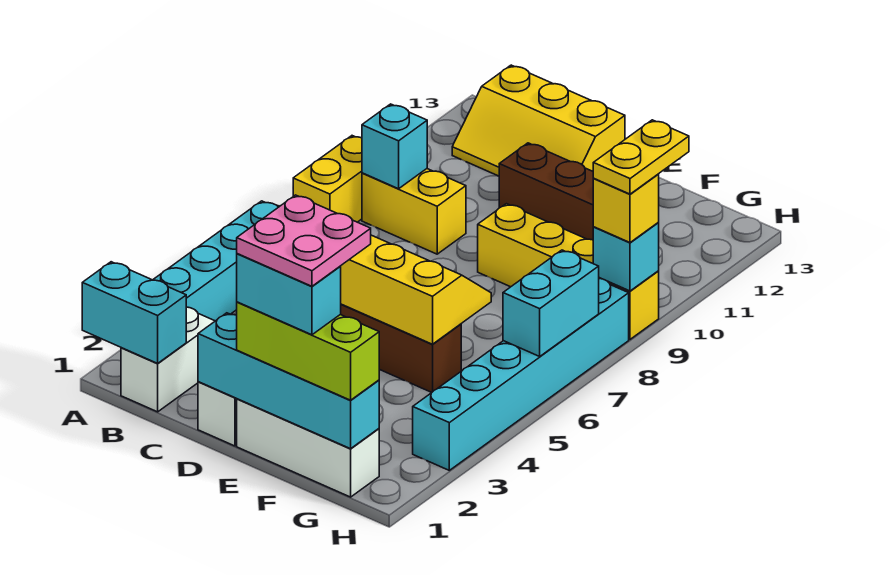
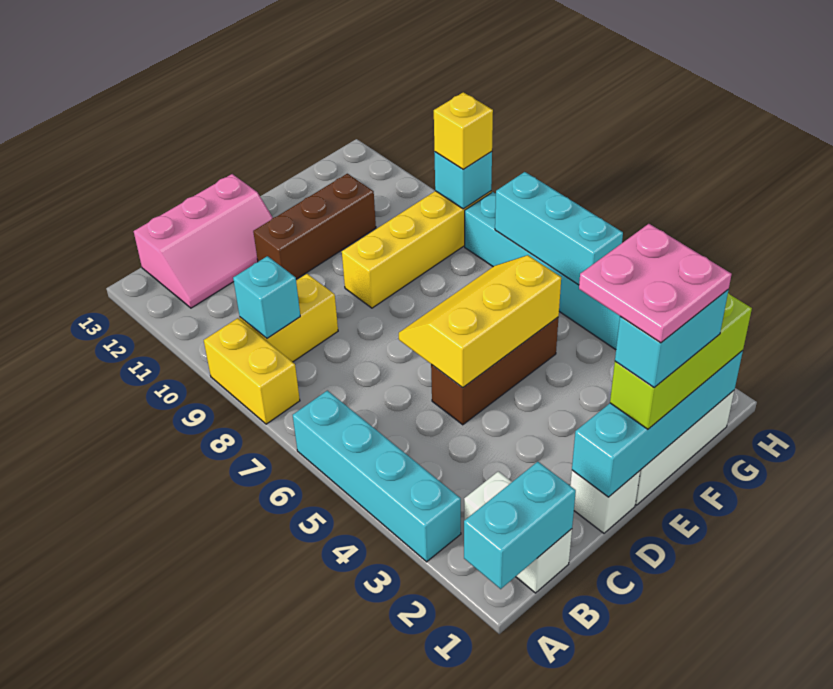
yellow 2x3 slope [452,65,625,176] -> pink 2x3 slope [134,174,273,308]
cyan 1x2 brick [503,250,599,356] -> cyan 1x3 brick [495,172,623,285]
yellow 1x2 plate [593,120,689,194] -> none

